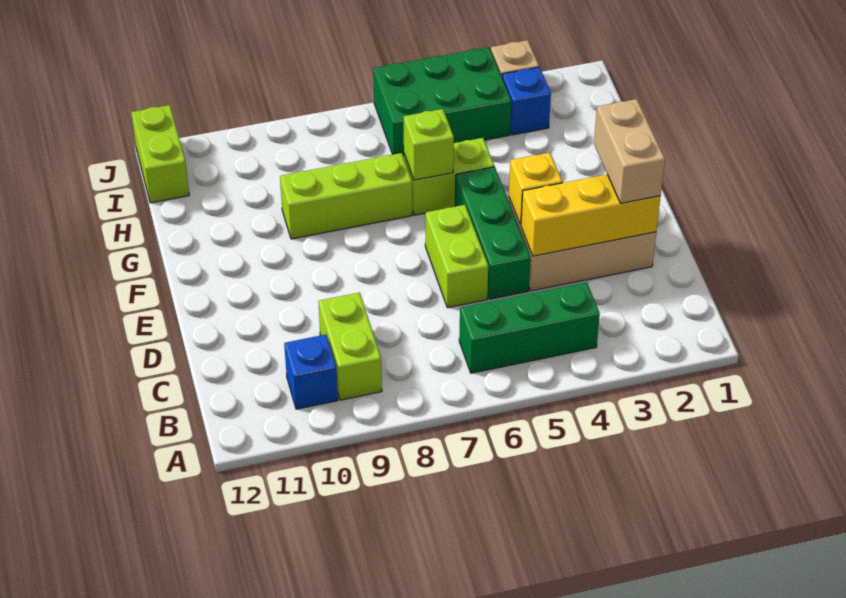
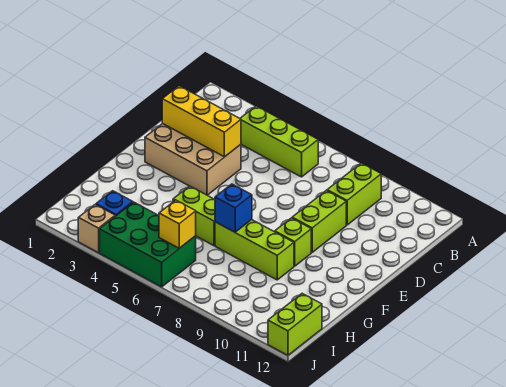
green 1x3 brick [459,282,600,373] -> lime 1x3 brick [240,106,318,177]
blue 1x1 brick [284,335,338,409] -> blue 1x1 brick moved to [215,184,252,232]
tan 1x2 brick [594,99,665,203] -> none
green 1x3 brick [455,167,531,299] -> none
lime 1x2 brick [425,205,488,308] -> lime 1x2 brick moved to [292,190,346,252]
yellow 1x1 brick [509,153,562,225] -> yellow 1x1 brick moved to [159,200,196,248]
lime 1x1 brick [404,109,454,180] -> lime 1x1 brick moved to [275,218,311,266]

